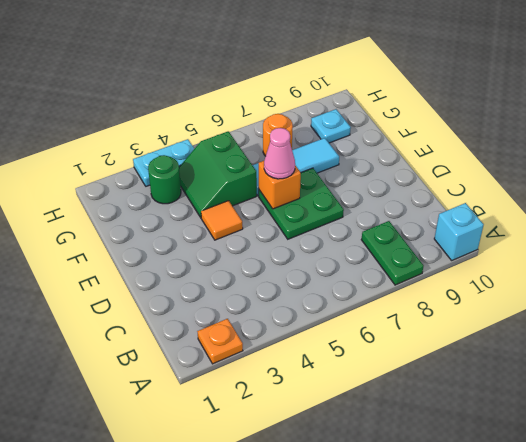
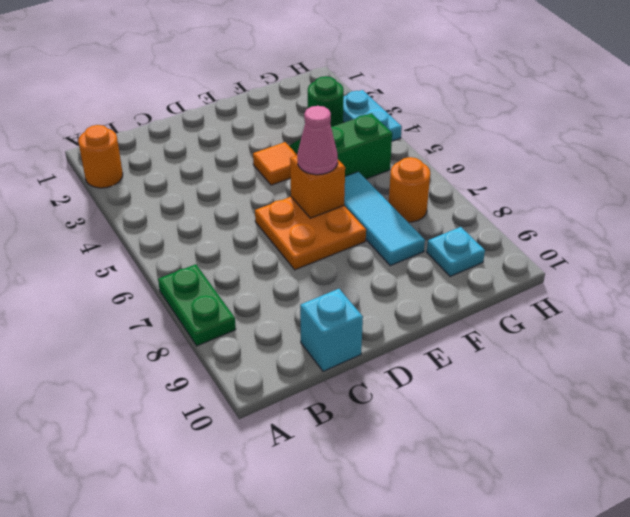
orange 1x1 plate [197,319,243,364] -> orange 1x1 round brick [78,125,123,188]
green 1x2 plate [361,221,423,285] -> green 1x2 plate turned to [158,264,236,346]
cyan 1x1 brick [434,203,484,260] -> cyan 1x1 brick moved to [300,289,363,371]
green 2x2 plate [259,168,344,239] -> orange 2x2 plate [255,197,366,270]

